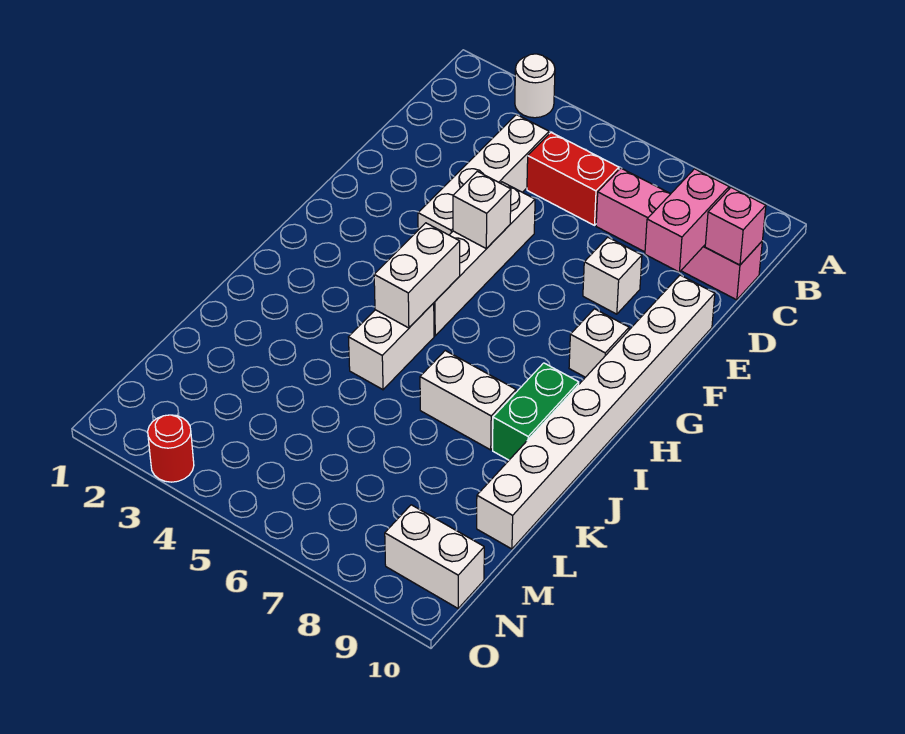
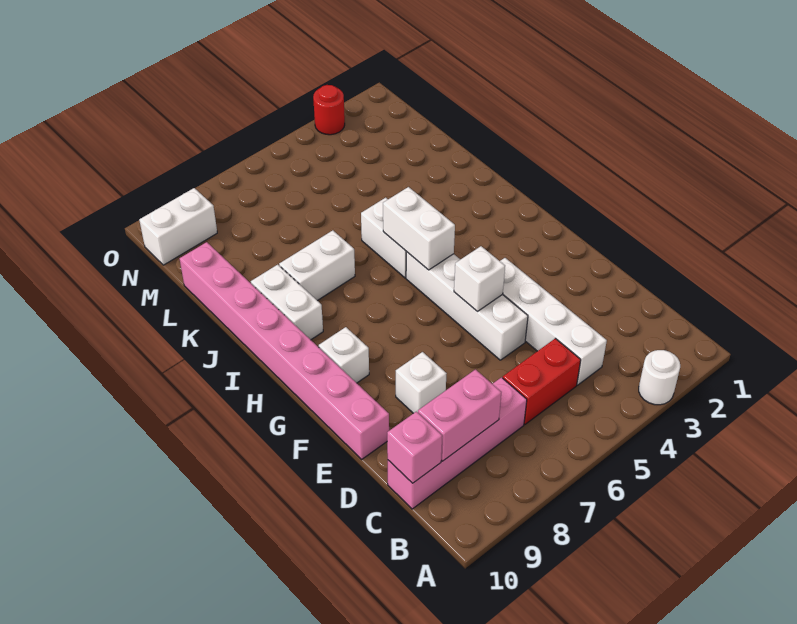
pink 1x2 brick [645,169,729,272] -> pink 1x2 brick turned to [418,370,501,461]
white 1x8 brick [477,275,715,549] -> pink 1x8 brick [180,242,389,459]
green 1x2 brick [493,363,579,460] -> white 1x2 brick [251,265,323,340]

